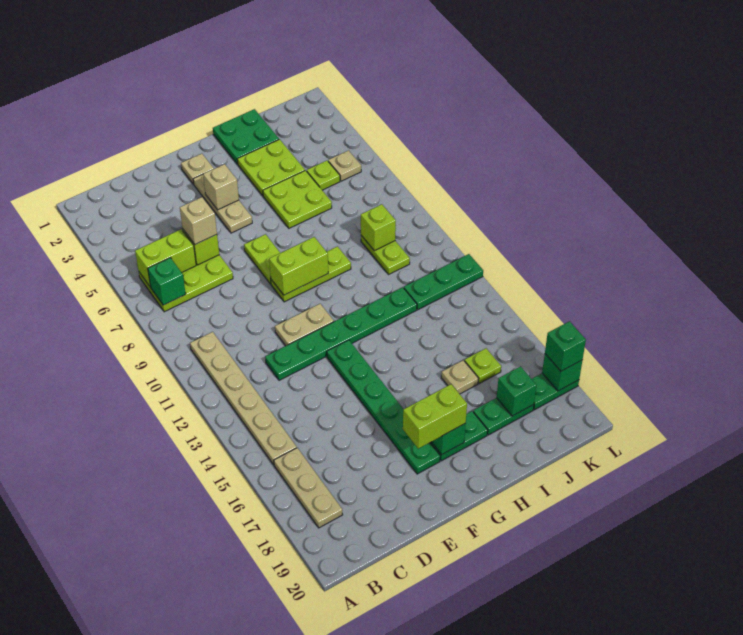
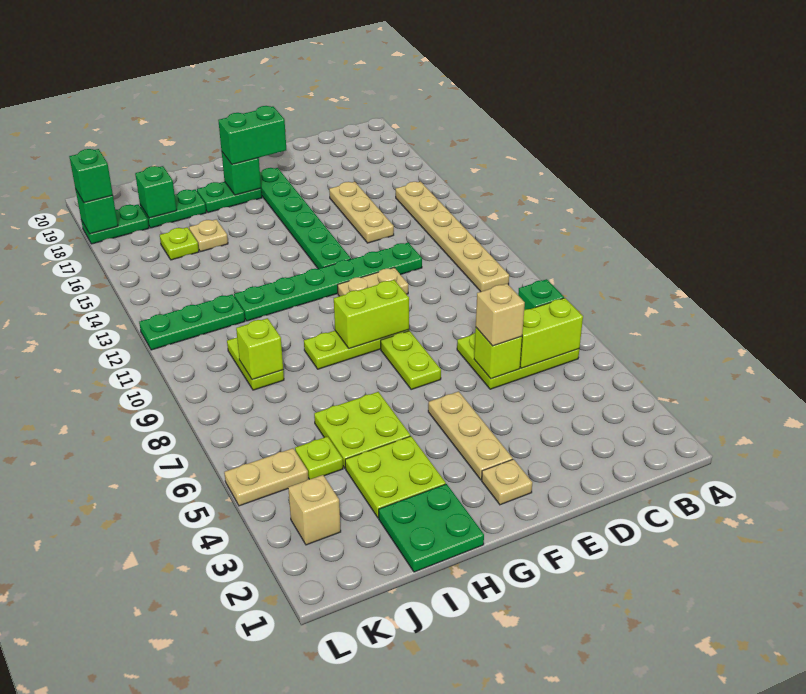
tan 1x3 plate [274,448,343,528] -> tan 1x3 plate moved to [329,182,394,243]
tan 1x1 brick [203,164,239,210] -> tan 1x1 brick moved to [288,475,341,545]
lime 1x2 brick [403,384,467,449] -> green 1x2 brick [218,106,286,164]
tan 1x1 plate [328,151,361,181] -> tan 1x2 plate [224,448,308,506]

